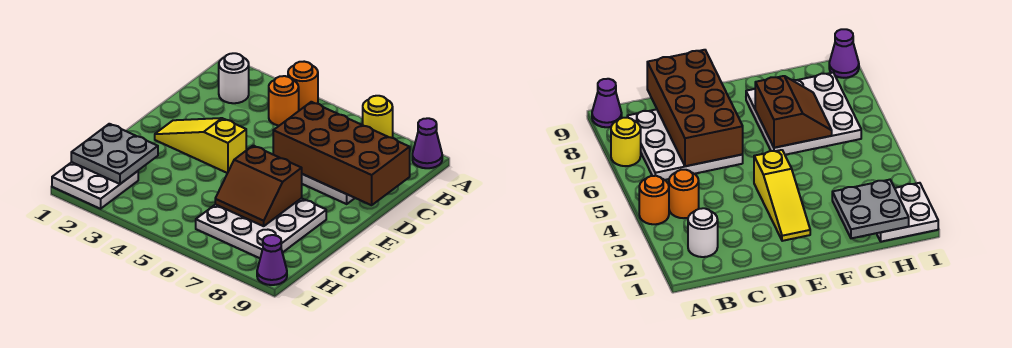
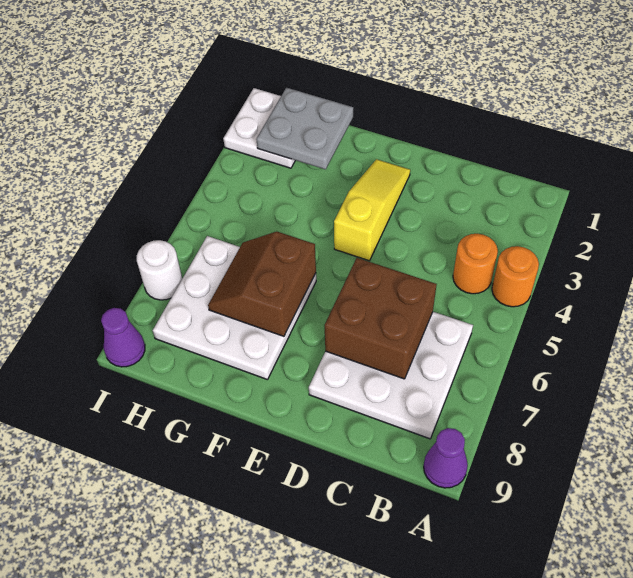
yellow 1x1 round brick [363,96,393,138] -> none
white 1x1 round brick [219,53,249,103] -> white 1x1 round brick moved to [137,240,182,300]
brown 2x4 brick [273,102,410,205] -> brown 2x2 brick [325,258,437,379]

